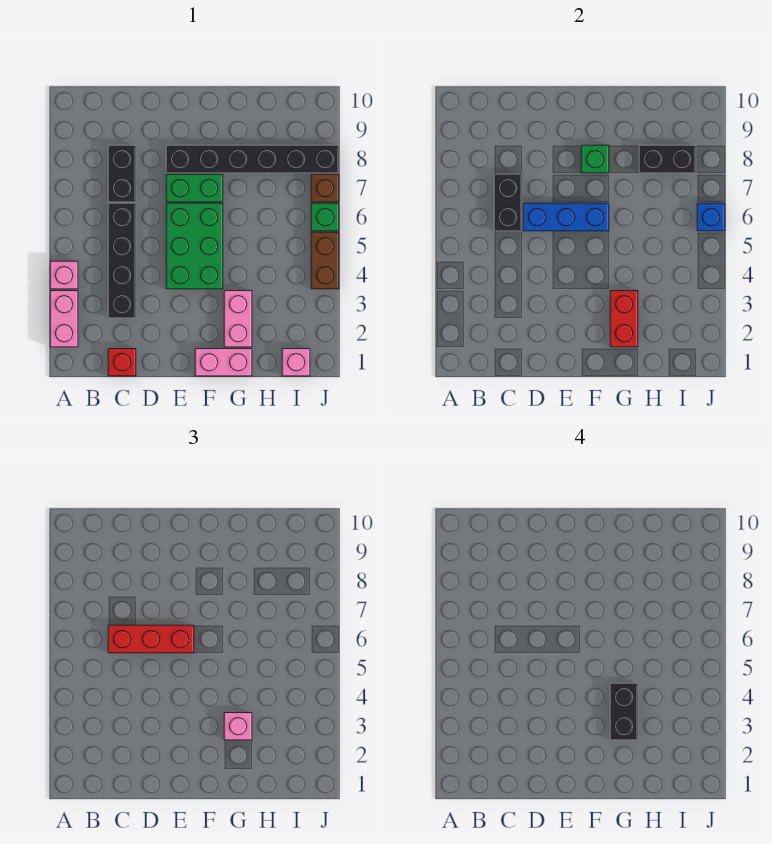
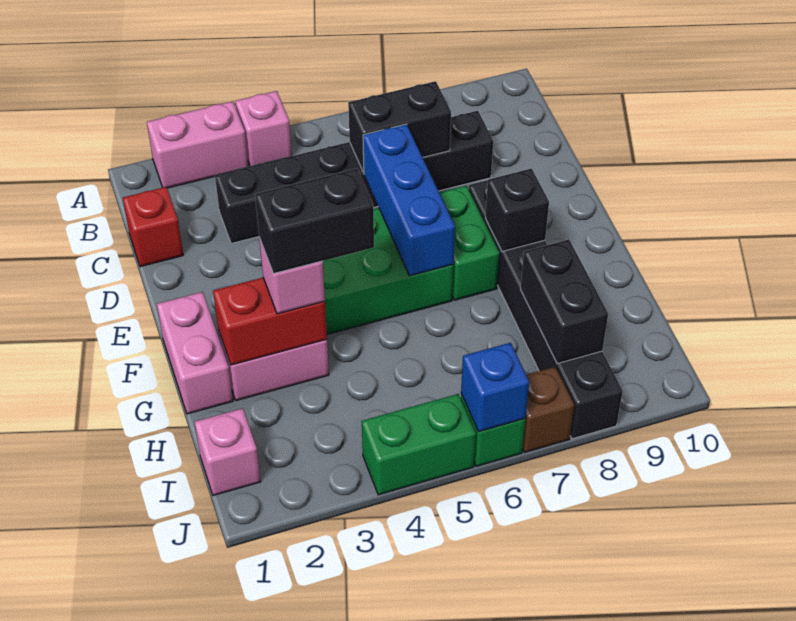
red 1x3 brick [108,625,194,653] -> none
green 1x1 brick [581,145,609,173] -> black 1x1 brick [485,169,549,251]
brown 1x2 brick [311,232,339,289] -> green 1x2 brick [362,394,476,495]

